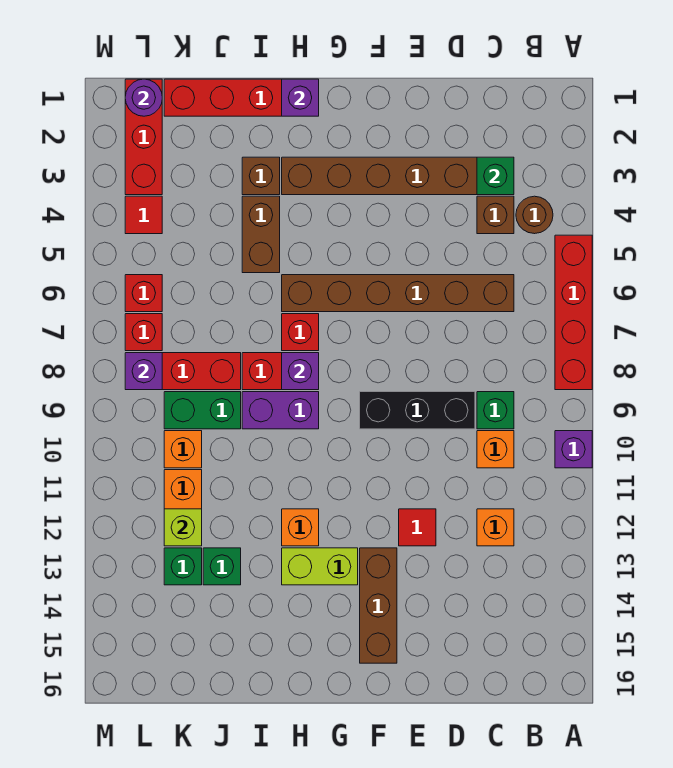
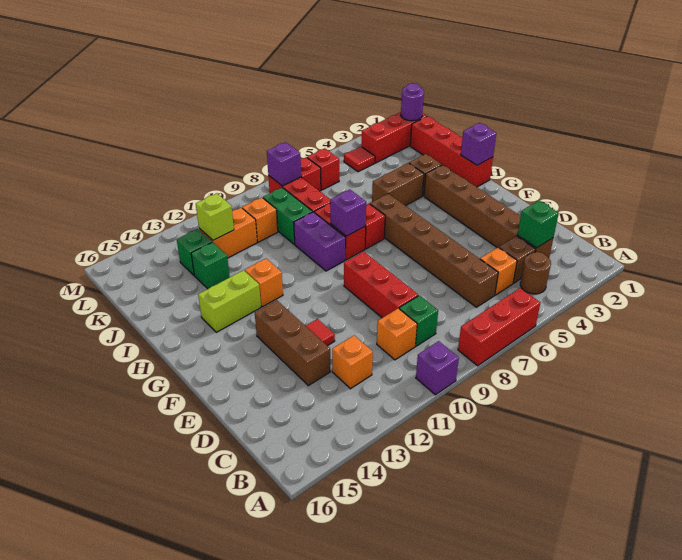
red 1x4 brick [555,235,592,390] -> red 1x3 brick [458,288,540,366]
none -> orange 1x1 brick [480,247,517,295]
black 1x3 brick [360,392,475,429] -> red 1x3 brick [344,252,418,318]
brown 1x3 brick [360,548,397,663] -> brown 1x3 brick turned to [255,300,330,386]
lime 1x2 brick [282,548,358,585] -> lime 1x2 brick turned to [198,270,261,332]

